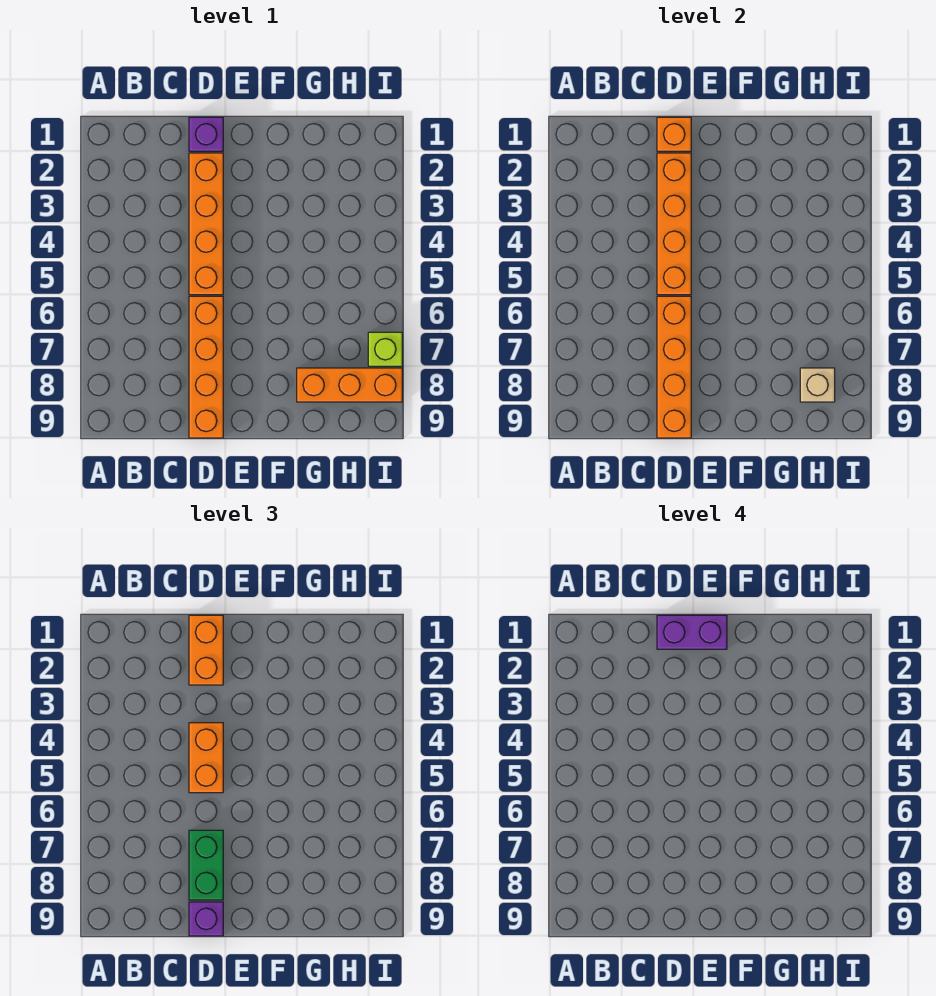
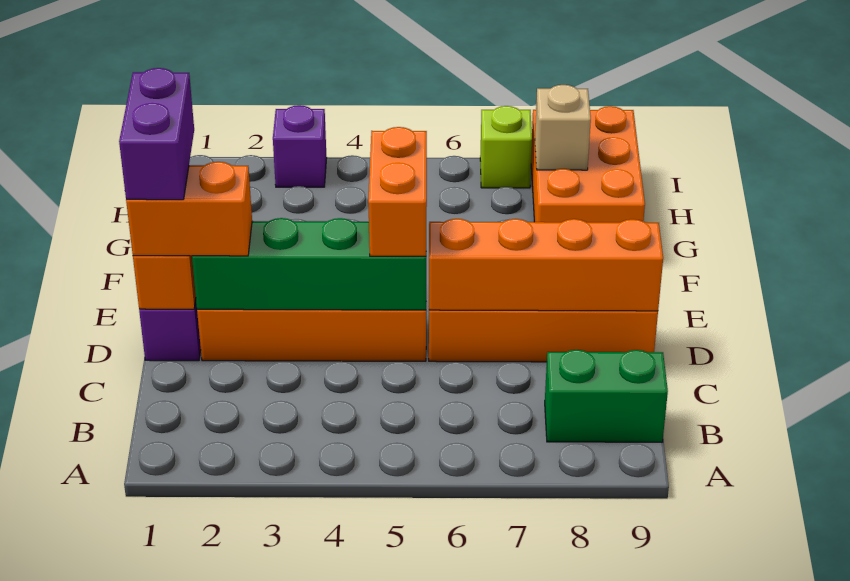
orange 1x4 brick [657,153,691,295] -> green 1x4 brick [192,218,426,310]
orange 1x2 brick [189,723,223,793] -> orange 1x2 brick turned to [368,127,427,256]
green 1x2 brick [189,830,223,900] -> green 1x2 brick moved to [545,350,668,442]
purple 1x1 brick [189,902,223,936] -> purple 1x1 brick moved to [273,105,327,187]
orange 1x3 brick [297,368,402,402] -> orange 2x3 brick [531,106,645,222]

